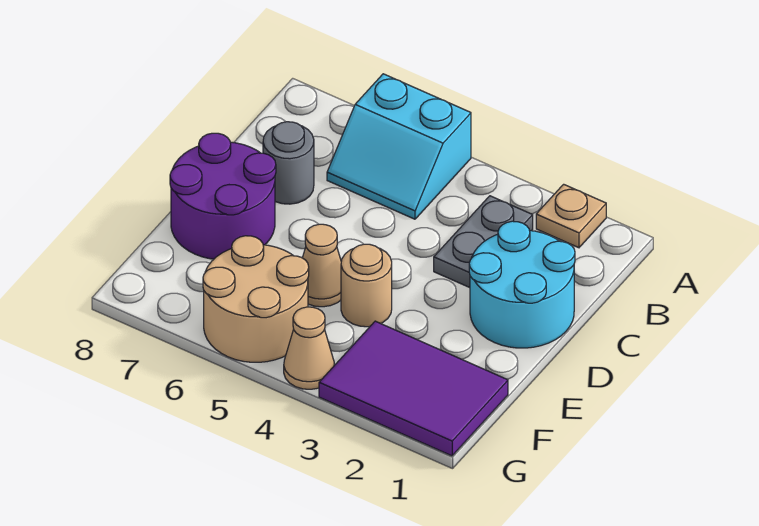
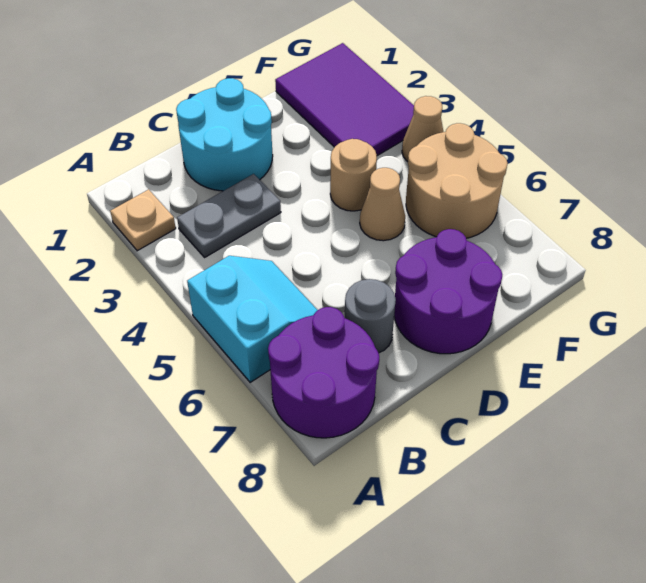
none -> purple 2x2 round brick [268,307,379,438]

